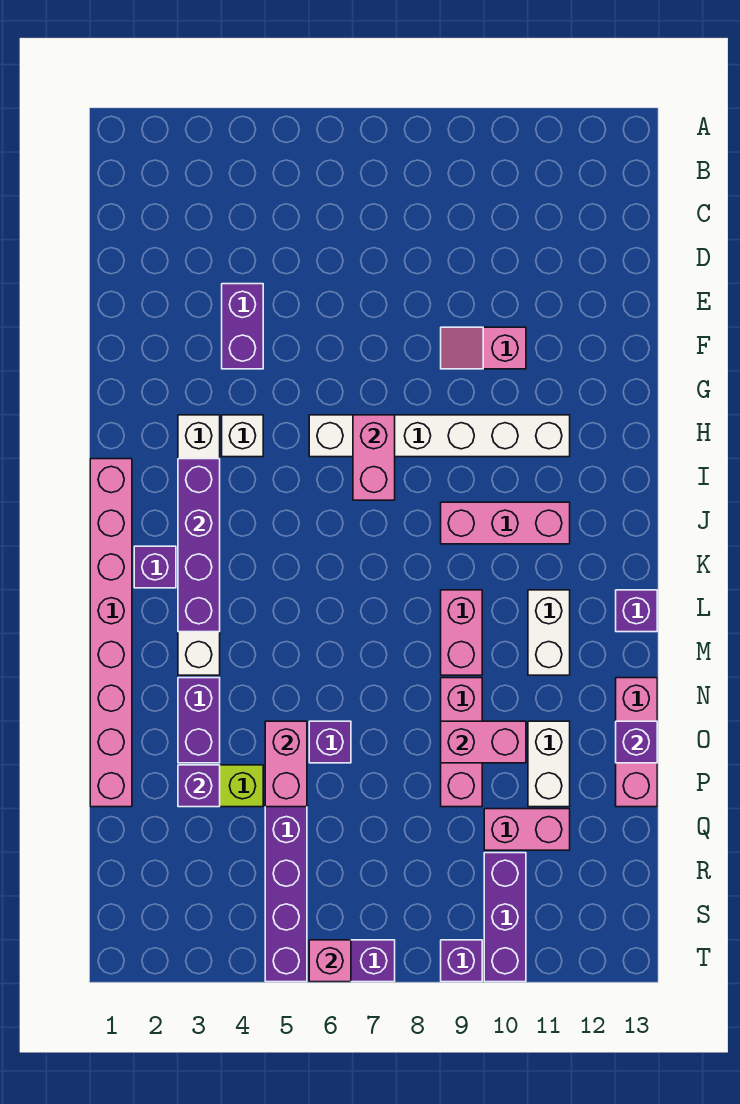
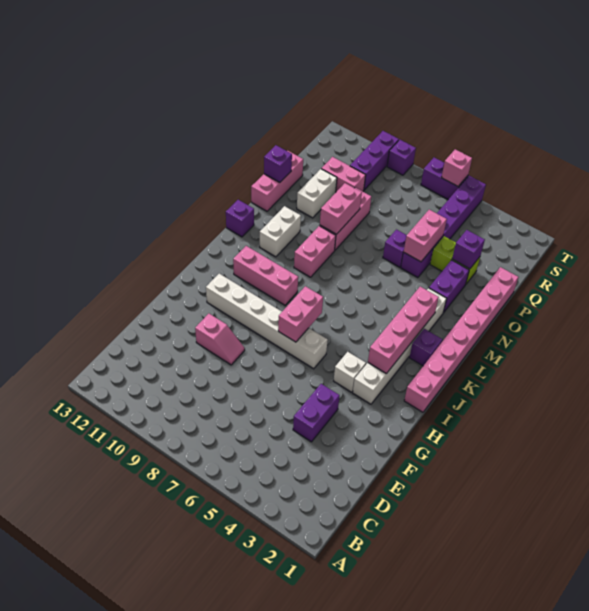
purple 1x4 brick [178,459,220,632] -> pink 1x4 brick [368,287,439,374]
pink 1x2 brick [441,721,526,763] -> pink 1x2 brick turned to [320,183,362,234]

